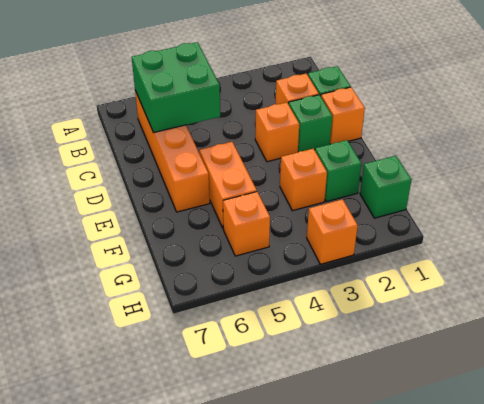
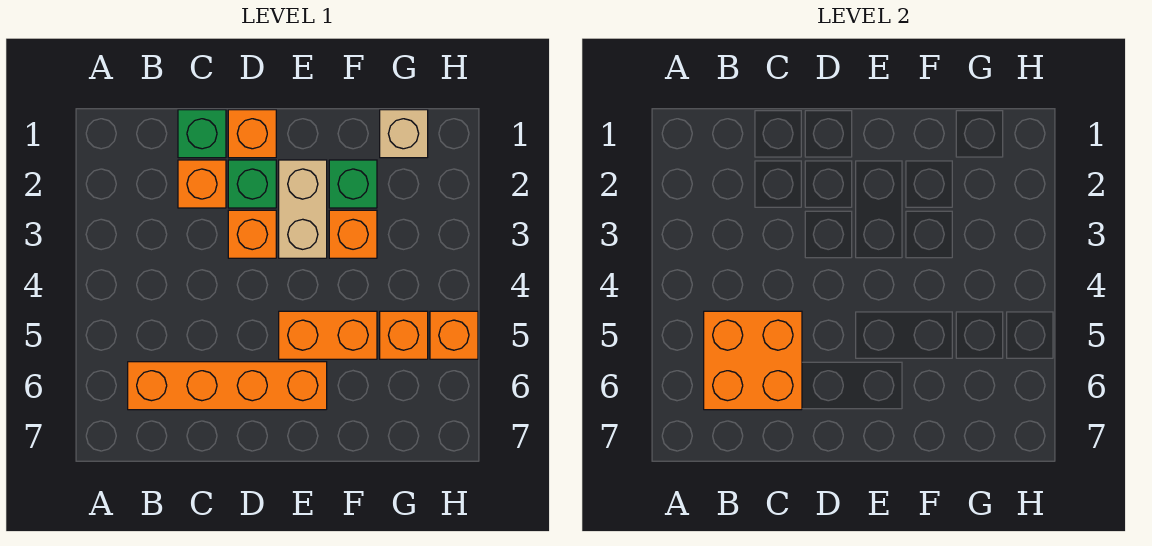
green 2x2 brick [132,42,220,133] -> orange 2x2 brick [704,311,802,410]
none -> tan 1x2 brick [279,160,327,258]
green 1x1 brick [360,156,411,218] -> tan 1x1 brick [380,110,428,158]
orange 1x1 brick [307,199,358,264] -> orange 1x1 brick moved to [430,311,478,359]

